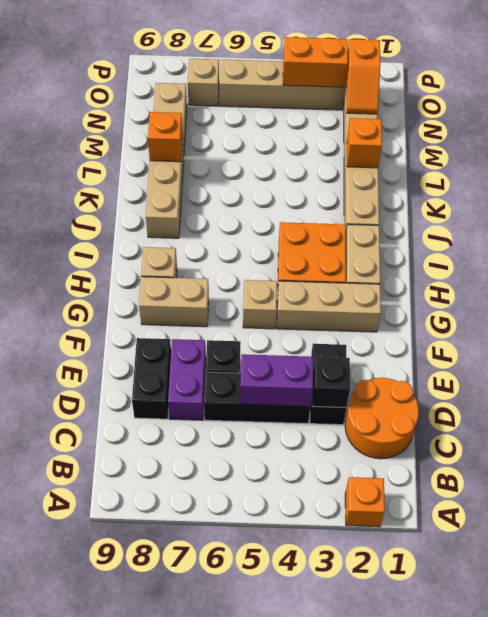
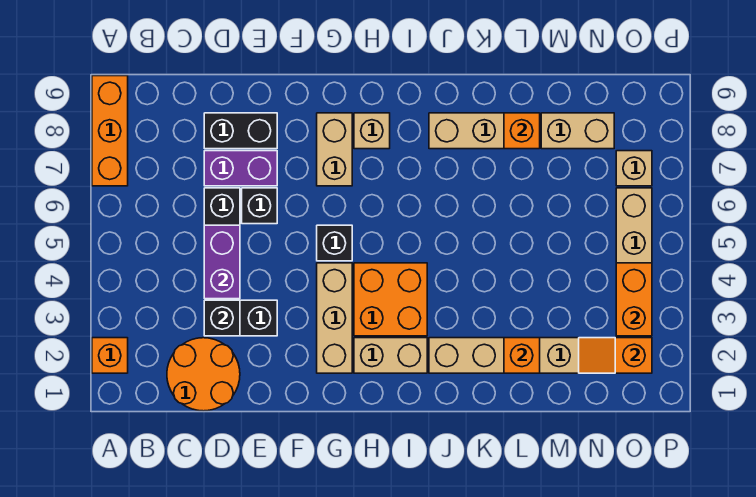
none -> orange 1x3 brick [92,76,128,186]
tan 1x1 brick [243,280,277,329] -> black 1x1 brick [317,225,352,261]

